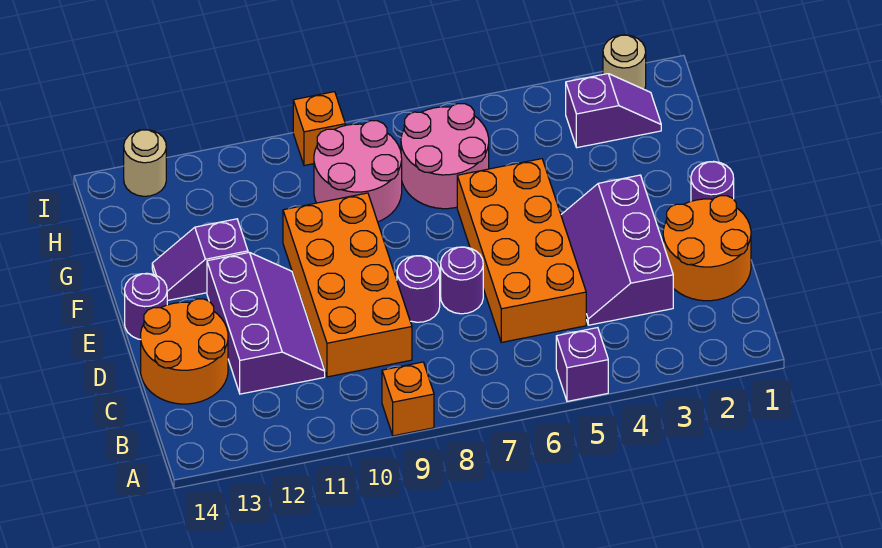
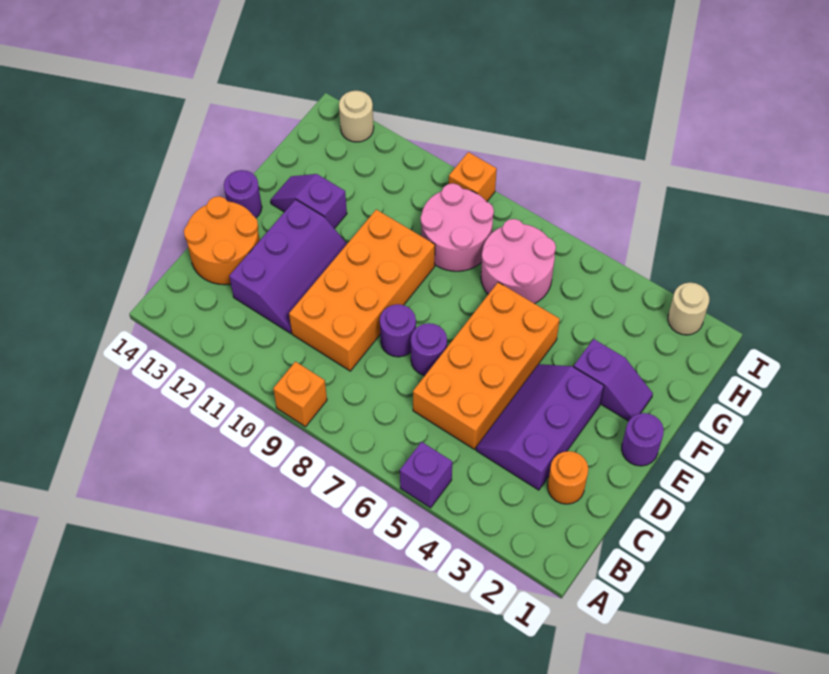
orange 2x2 round brick [663,196,751,301] -> orange 1x1 round brick [548,451,588,504]
purple 1x2 slope [566,74,661,148] -> purple 1x2 slope moved to [574,339,653,421]

